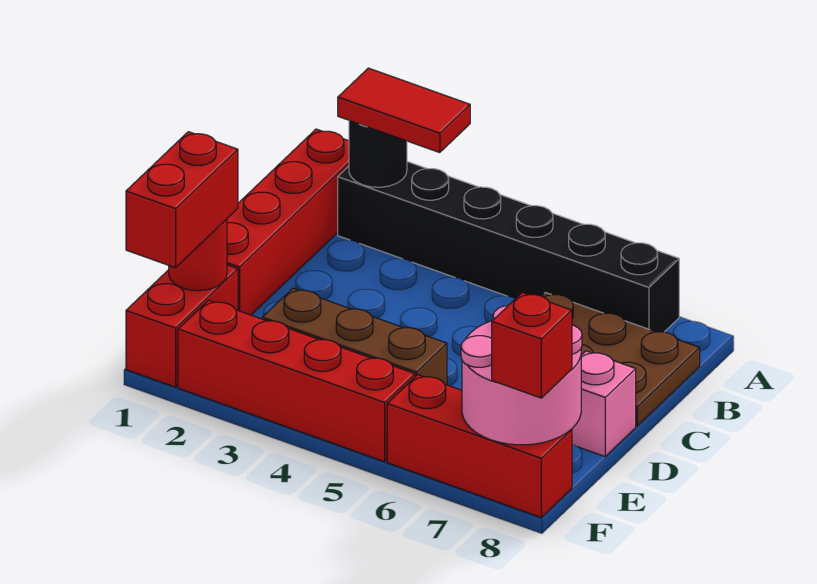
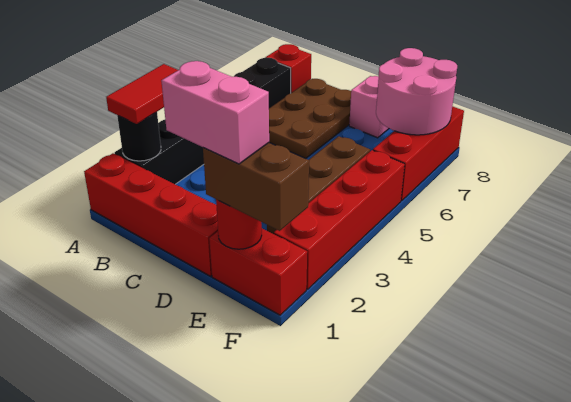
none -> pink 1x2 brick [161,61,269,164]
red 1x2 brick [126,132,238,268] -> brown 1x2 brick [203,143,309,231]
red 1x1 brick [492,293,572,398] -> red 1x1 brick moved to [266,44,311,93]

